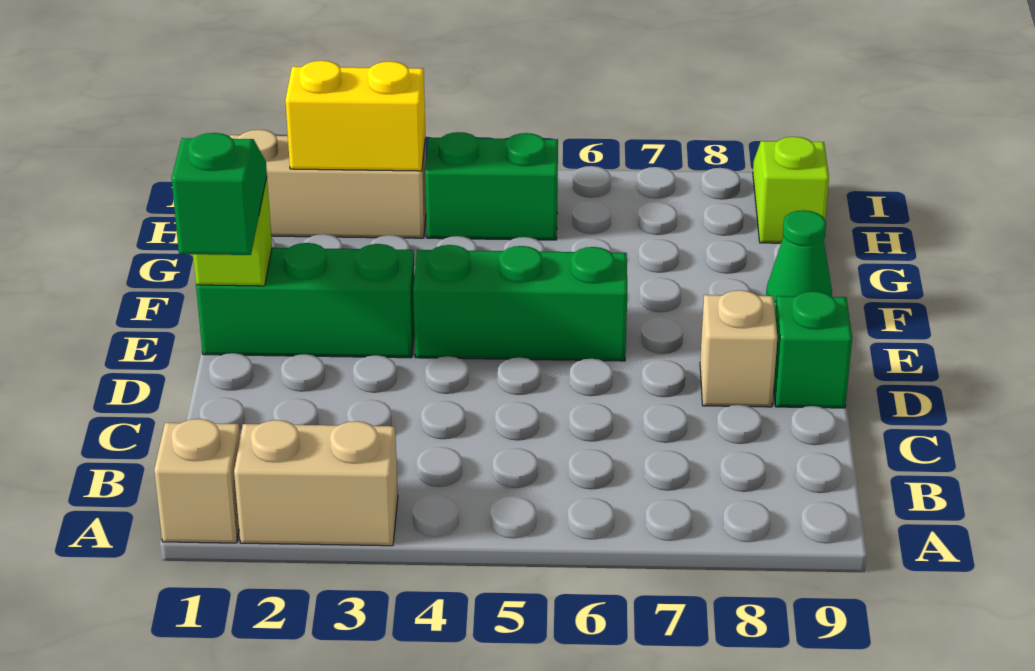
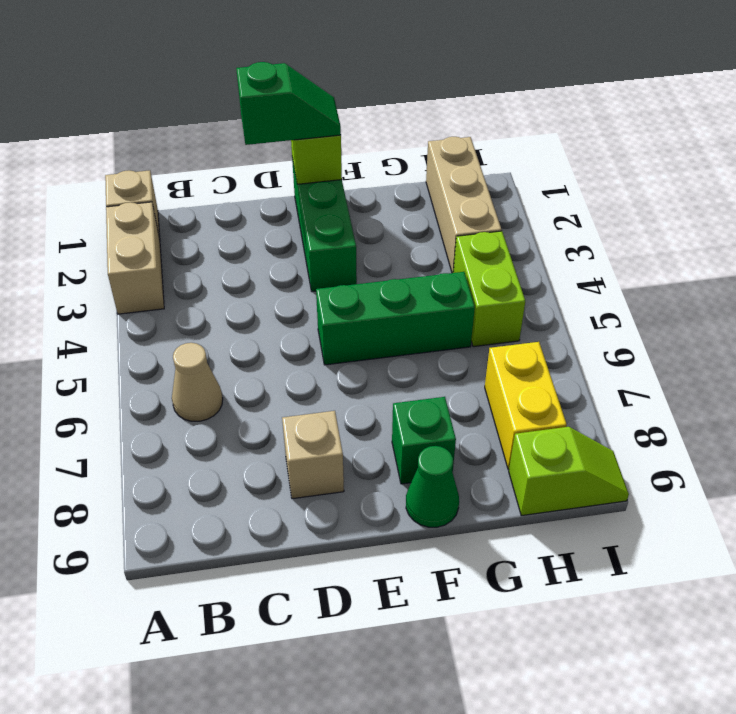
none -> tan 1x1 cone [172,343,223,421]
green 1x1 brick [774,291,852,408] -> green 1x1 brick moved to [392,397,456,484]
green 1x3 brick [413,245,627,361] -> green 1x3 brick turned to [316,272,475,365]
yellow 1x2 brick [286,61,425,171] -> yellow 1x2 brick moved to [485,342,567,470]
green 1x2 brick [425,132,558,240] -> lime 1x2 brick [453,231,525,347]

